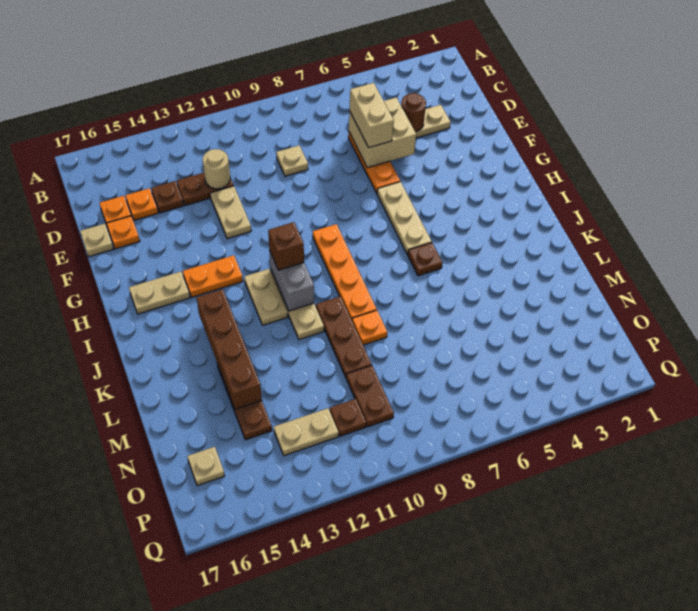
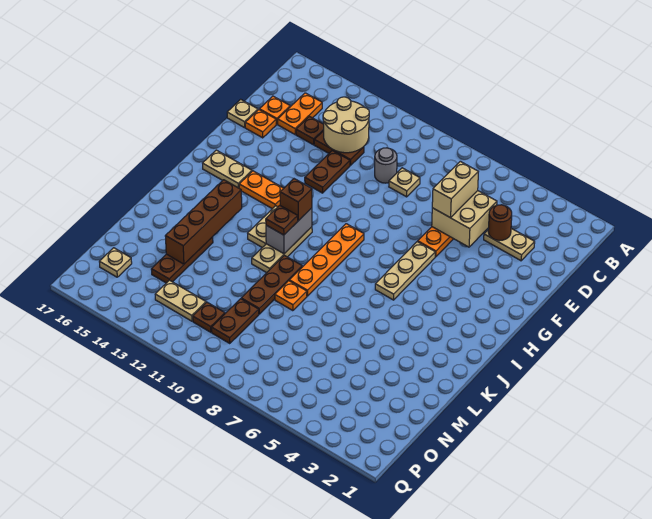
none -> grey 1x1 round brick [375,148,397,183]
tan 1x1 round brick [203,149,230,189] -> tan 2x2 round brick [323,97,369,153]
orange 1x1 plate [125,188,158,220] -> orange 1x2 plate [278,93,322,134]
tan 1x2 plate [210,186,251,239] -> brown 1x2 plate [305,151,350,193]
brown 1x1 plate [408,243,442,276] -> brown 1x1 plate moved to [266,205,298,235]

